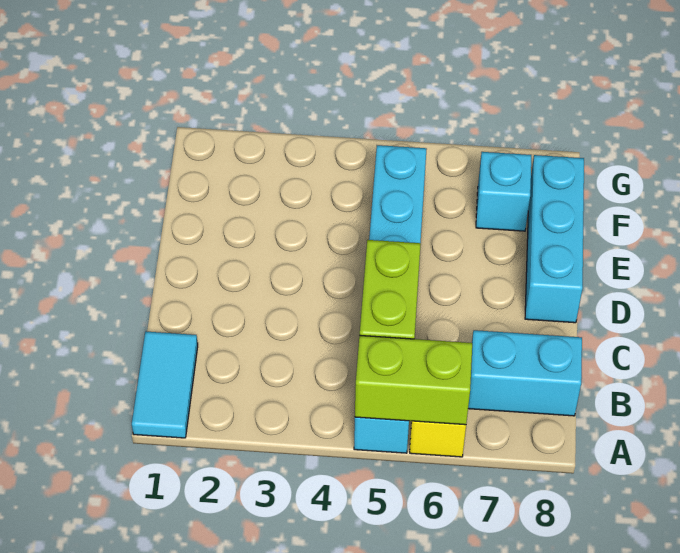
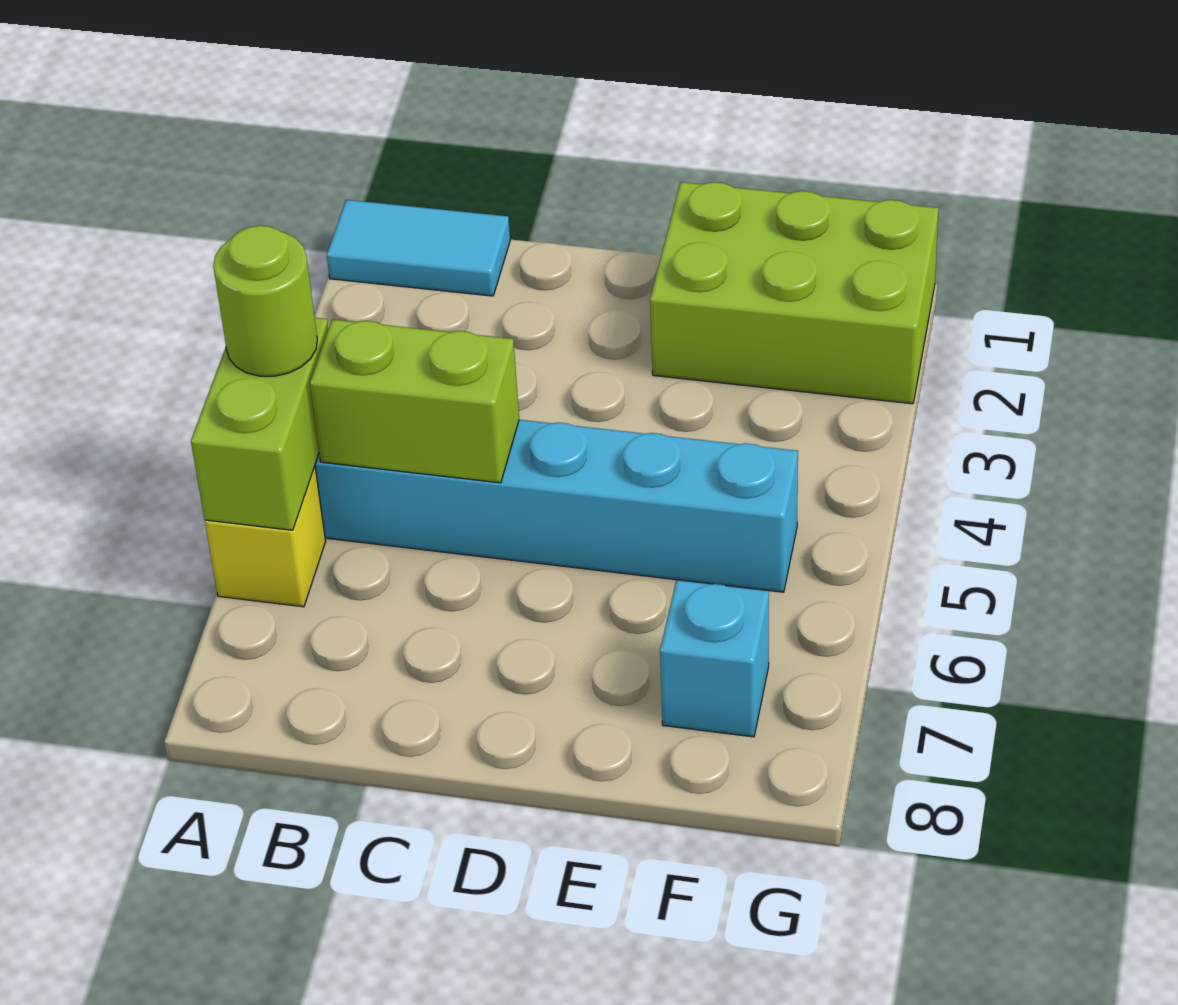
none -> lime 1x1 round brick [213,226,317,376]
cyan 1x2 brick [468,330,582,416] -> none
cyan 1x3 brick [525,155,584,323] -> none
none -> lime 2x3 brick [650,182,939,404]

